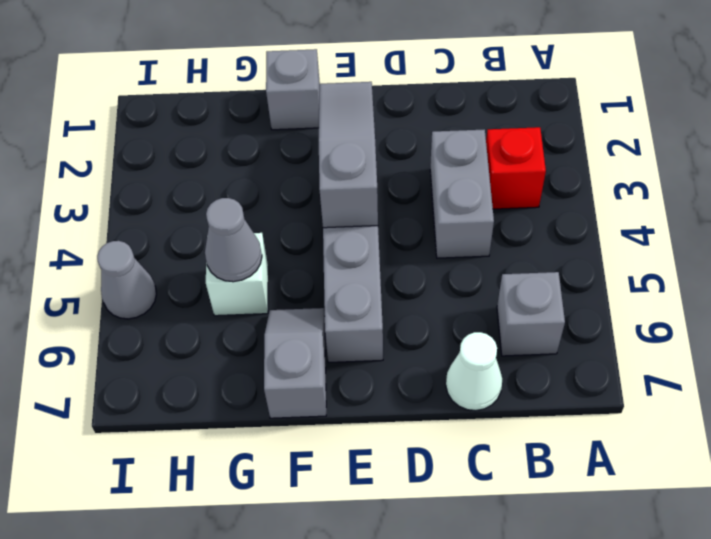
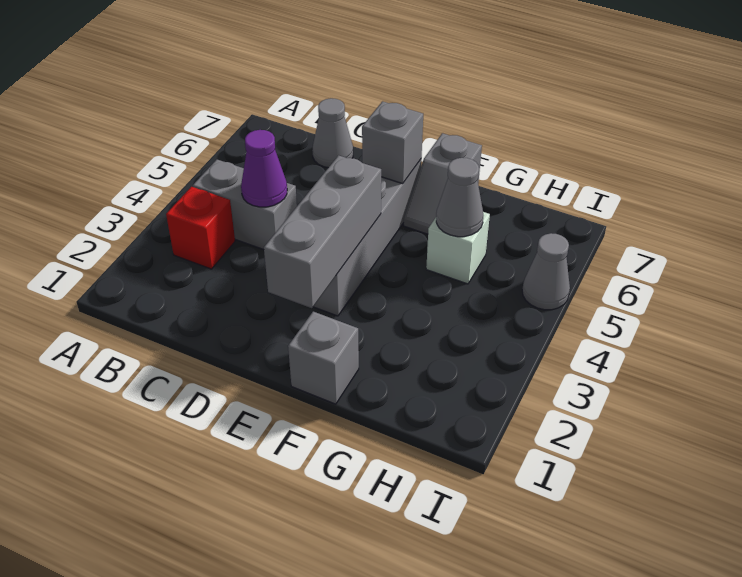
grey 1x1 brick [497,272,565,356] -> grey 1x1 brick moved to [362,101,423,184]
grey 1x2 brick [430,129,494,258] -> grey 1x2 brick turned to [193,160,297,250]
none -> purple 1x1 cone [241,130,287,207]
white 1x1 cone [446,332,502,411] -> grey 1x1 cone [312,98,353,168]
grey 1x3 slope [319,82,378,228] -> grey 1x3 brick [264,155,381,308]

